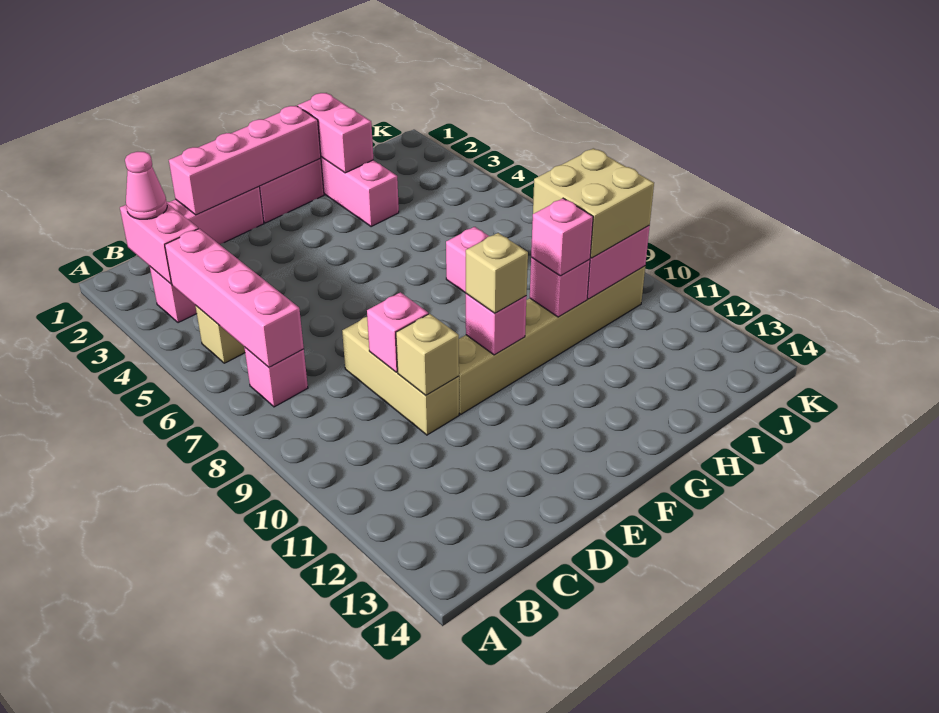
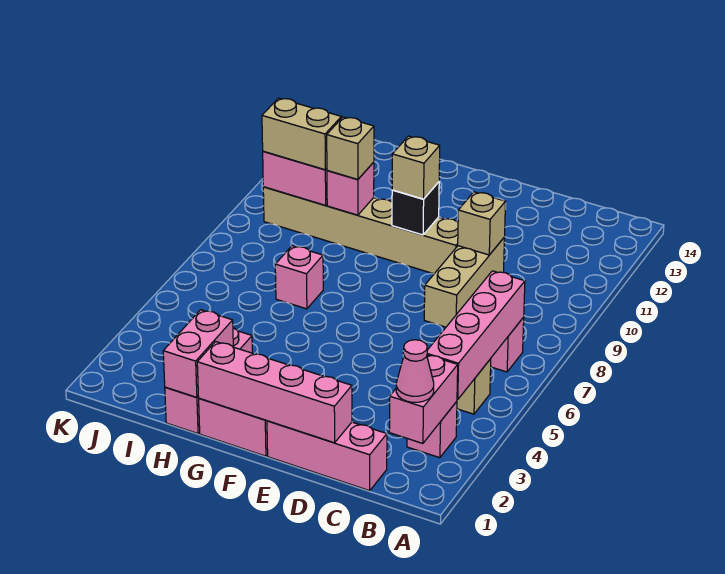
pink 1x1 brick [367,292,428,372] -> none
pink 1x1 brick [466,294,527,355] -> black 1x1 brick [392,182,439,235]
pink 1x1 brick [531,198,593,276] -> tan 1x1 brick [327,117,374,180]
tan 2x2 brick [533,148,654,258] -> tan 1x2 brick [262,98,341,170]

